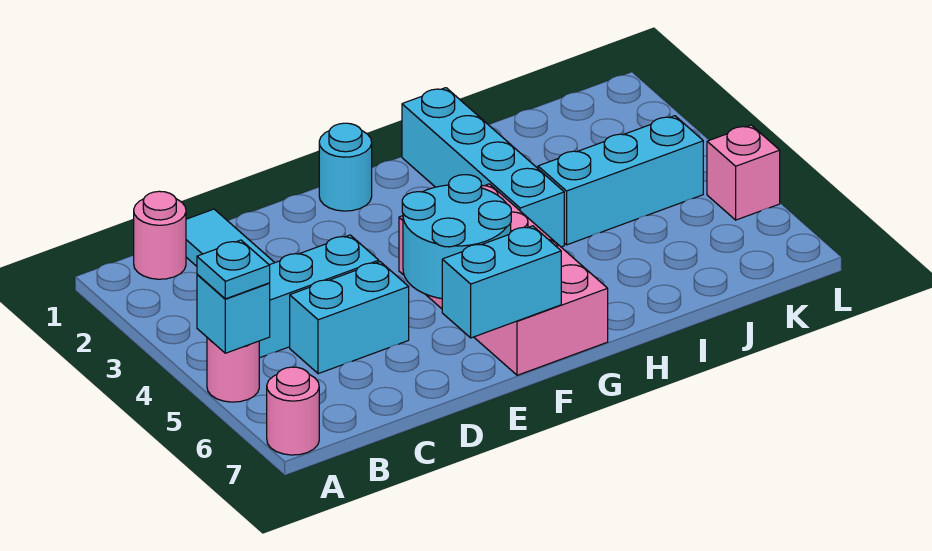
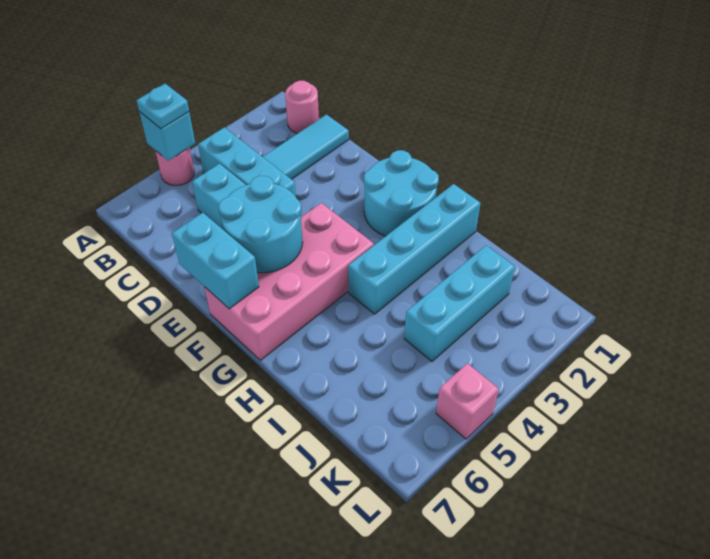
pink 1x1 round brick [267,367,319,455] -> none
cyan 1x1 round brick [319,123,372,211] -> cyan 2x2 round brick [364,150,439,236]
cyan 1x3 brick [538,116,703,245] -> cyan 1x3 brick turned to [404,245,515,361]

